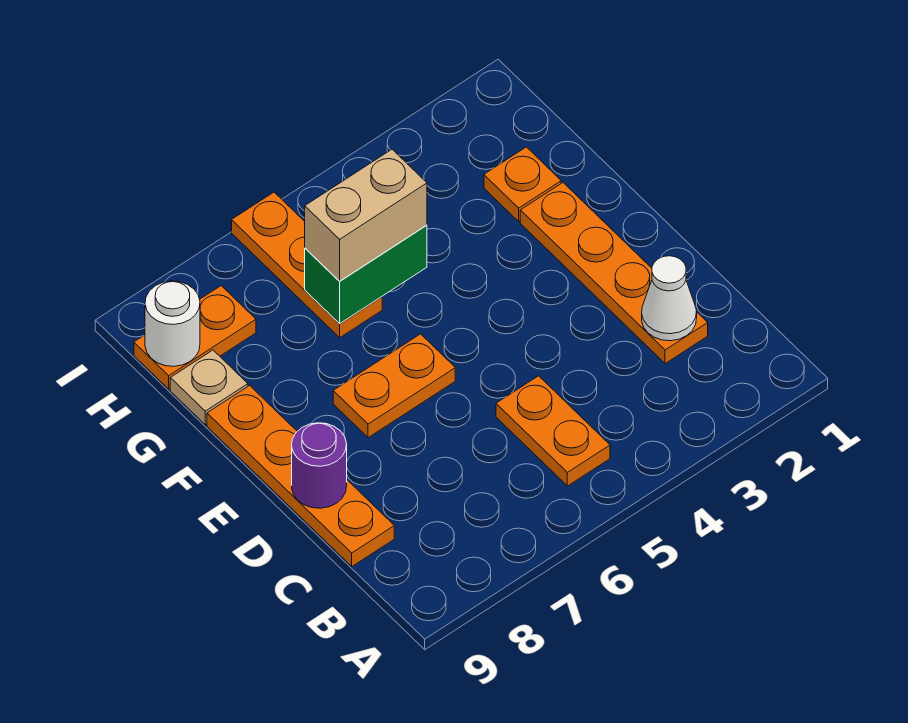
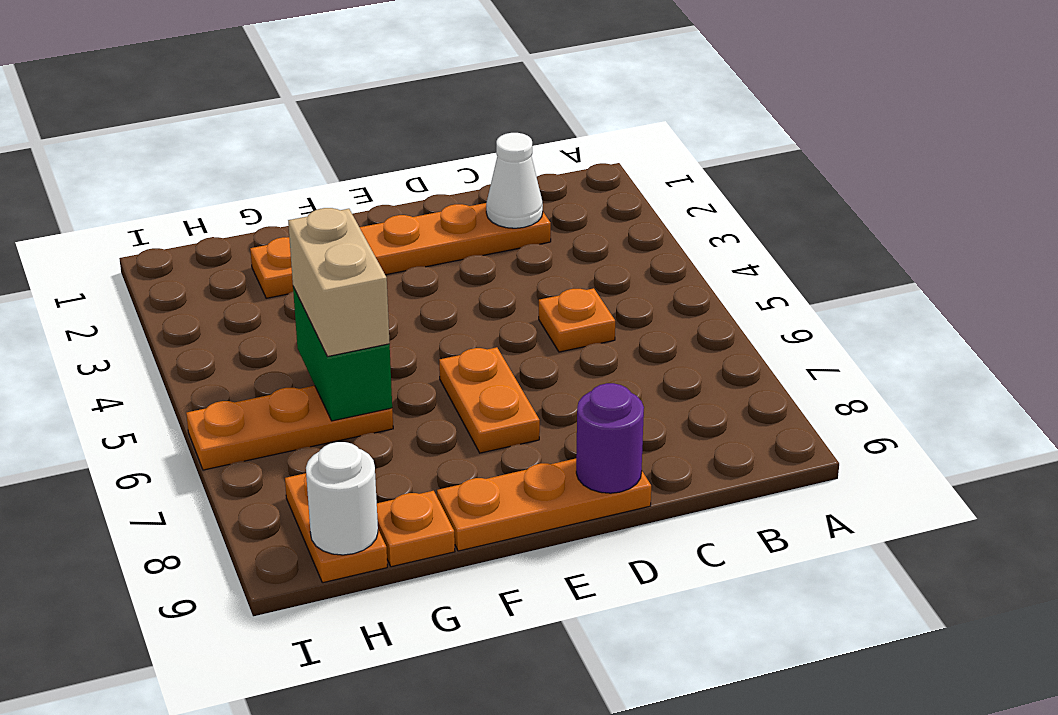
orange 1x2 plate [496,376,610,486] -> orange 1x1 plate [539,288,615,352]
orange 1x4 plate [207,385,394,566] -> orange 1x3 plate [437,459,651,551]
tan 1x1 plate [170,350,248,425] -> orange 1x1 plate [377,491,455,567]

